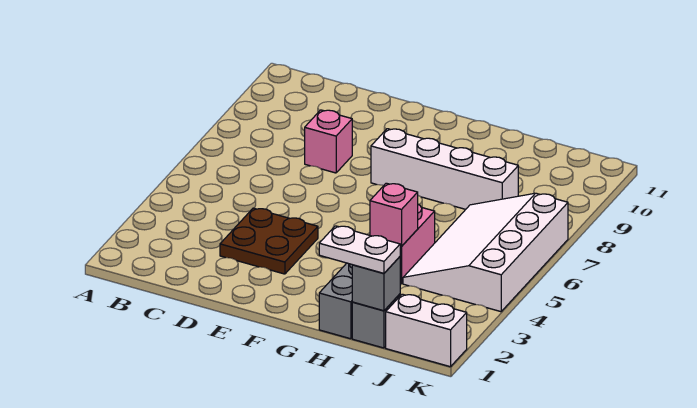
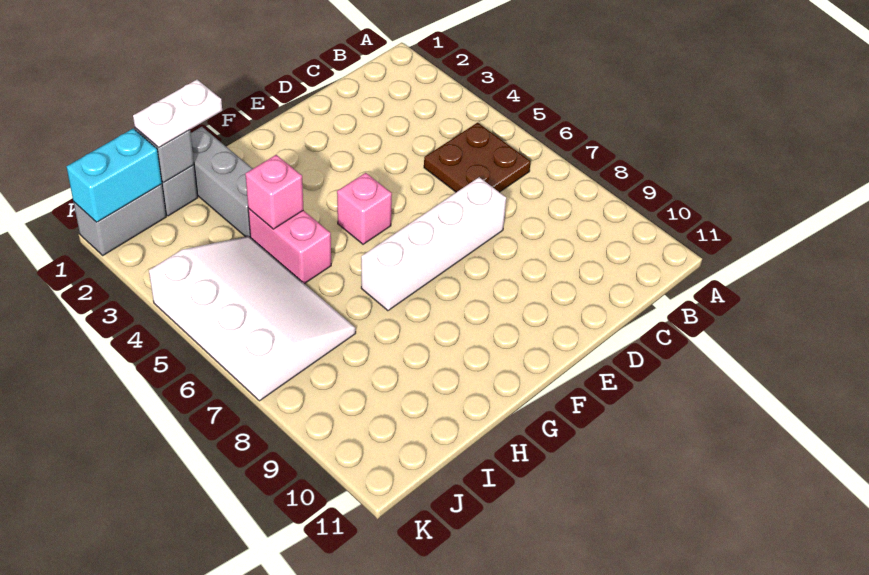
brown 2x2 plate [220,208,318,274] -> brown 2x2 plate moved to [424,123,531,192]
pink 1x1 brick [305,110,352,173] -> pink 1x1 brick moved to [337,173,392,244]
white 1x4 brick [371,129,518,209] -> white 1x4 brick moved to [361,177,506,311]
white 1x2 brick [386,294,467,367] -> grey 1x2 brick [74,184,166,255]
none -> cyan 1x2 brick [67,129,162,222]

